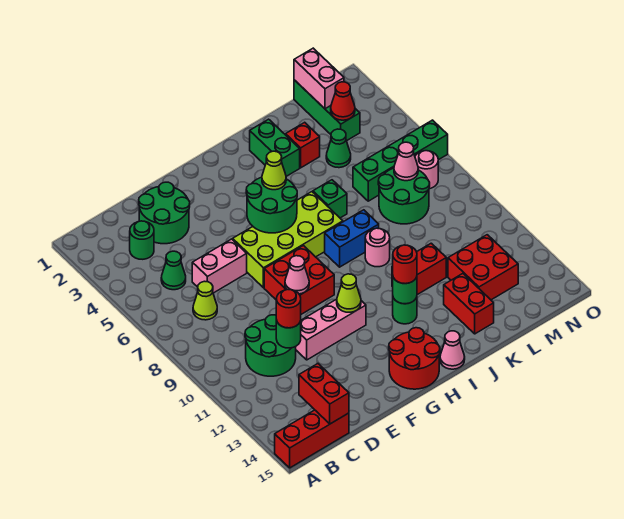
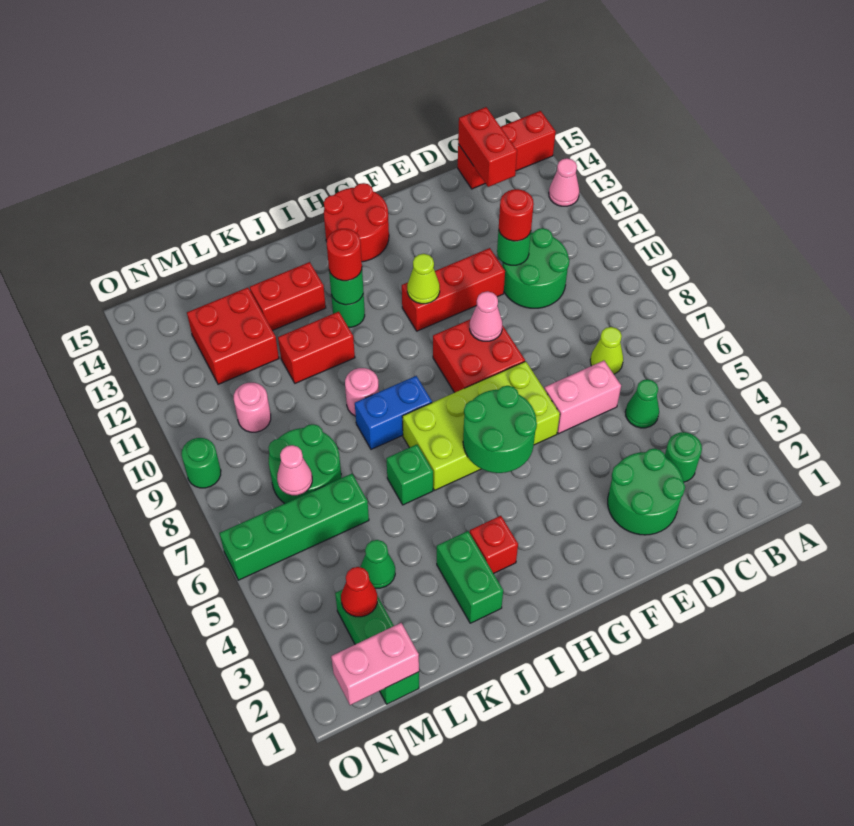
pink 1x3 brick [296,299,366,360] -> red 1x3 brick [402,248,505,331]
lime 1x1 cone [262,151,286,190] -> none
pink 1x1 cone [440,331,465,369] -> pink 1x1 cone moved to [549,158,579,206]
red 1x1 brick [286,122,320,168] -> red 1x1 brick moved to [470,516,518,573]
red 1x2 brick [444,274,494,334] -> red 1x2 brick turned to [250,262,326,331]
pink 1x2 brick [294,48,344,109] -> pink 1x2 brick turned to [331,623,419,705]
pink 1x1 round brick [415,151,438,189] -> pink 1x1 round brick moved to [234,383,271,432]
none -> green 1x1 round brick [182,438,221,488]

